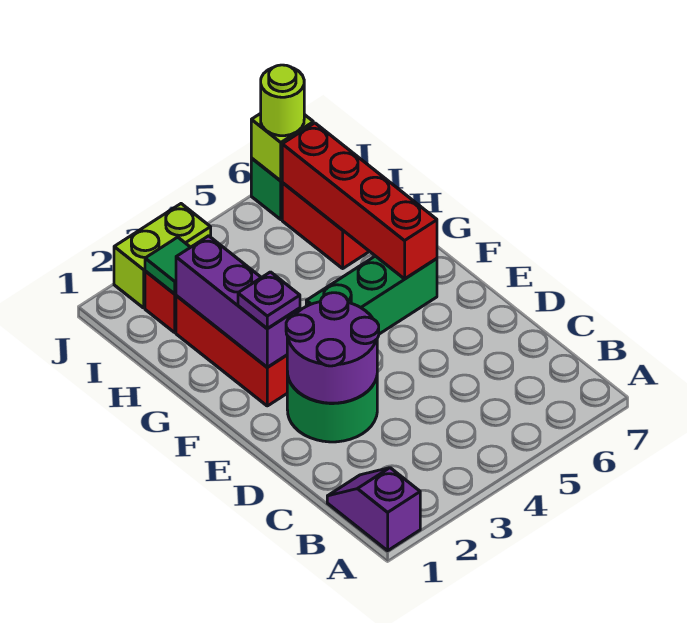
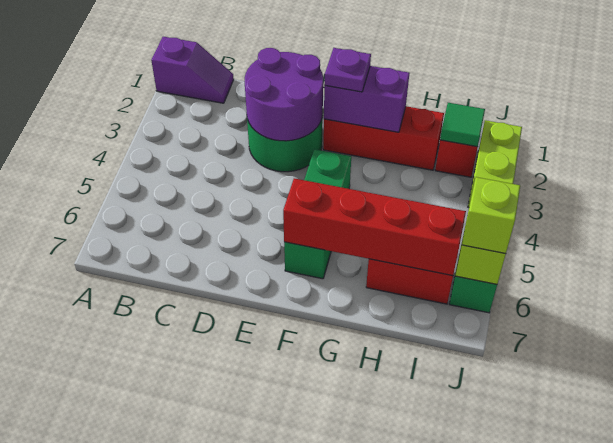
purple 1x3 brick [176,236,300,367] -> purple 1x2 brick [324,66,409,132]
lime 1x1 round brick [261,65,304,136] -> lime 1x1 brick [462,177,520,254]

